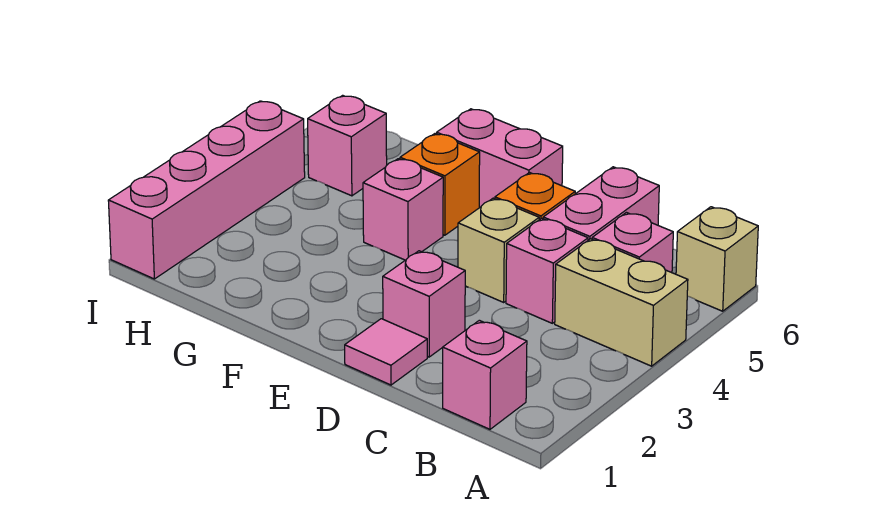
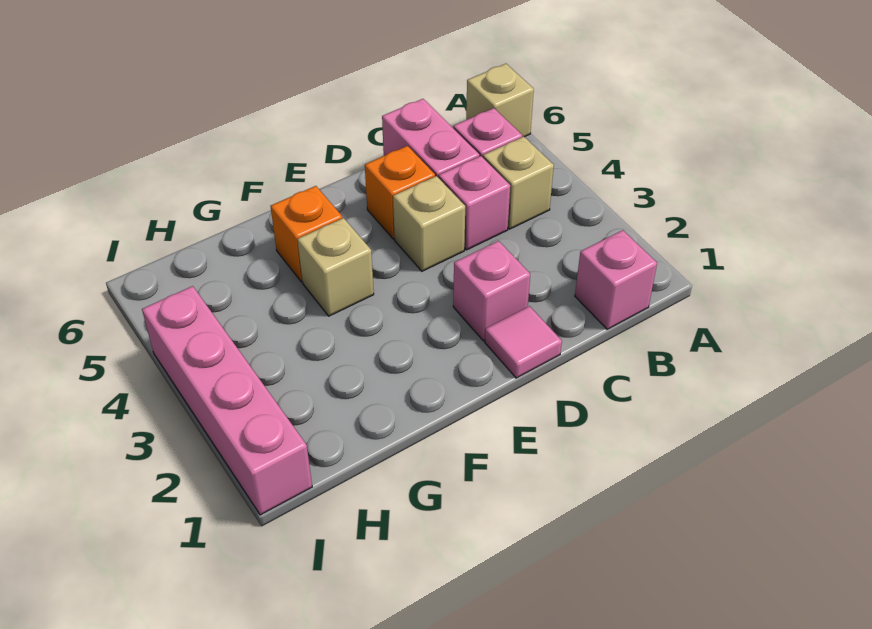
tan 1x2 brick [555,239,688,366] -> tan 1x1 brick [483,137,554,229]
pink 1x2 brick [437,109,563,208] -> none
pink 1x1 brick [363,159,443,260] -> tan 1x1 brick [297,218,374,316]
pink 1x1 brick [308,95,387,196] -> none

